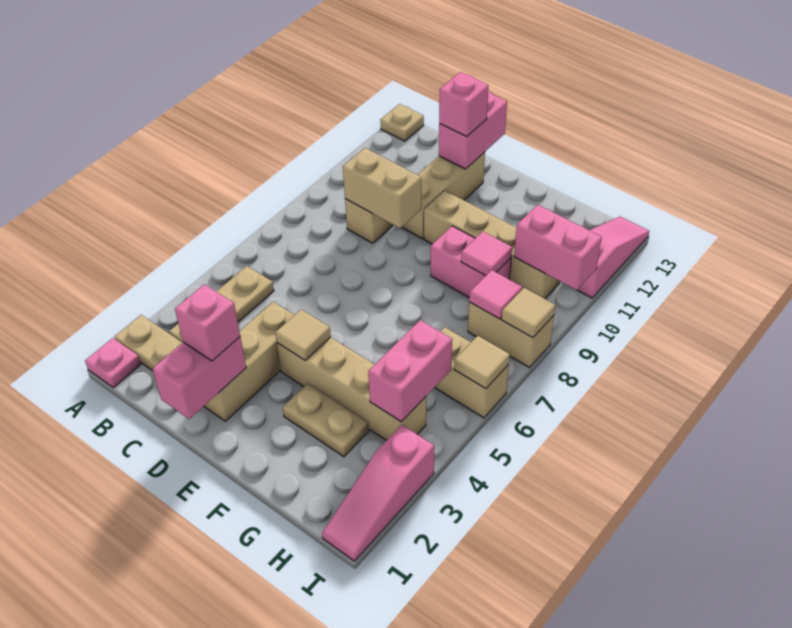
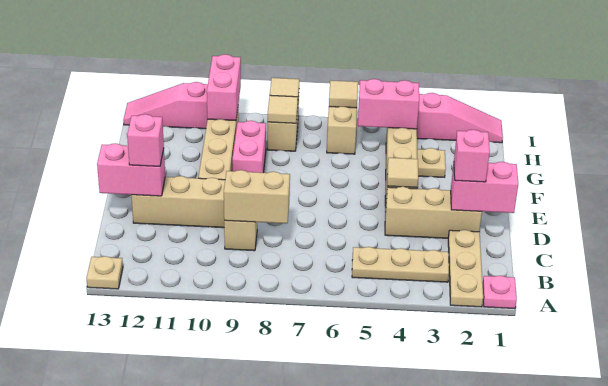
tan 1x2 brick [343,148,421,228] -> tan 1x2 brick turned to [224,170,290,223]
tan 1x2 plate [283,383,369,457] -> tan 1x1 plate [417,148,446,177]
pink 1x1 tile [461,231,512,276] -> none
pink 1x1 tile [469,270,522,319] -> tan 1x1 tile [268,95,298,123]

